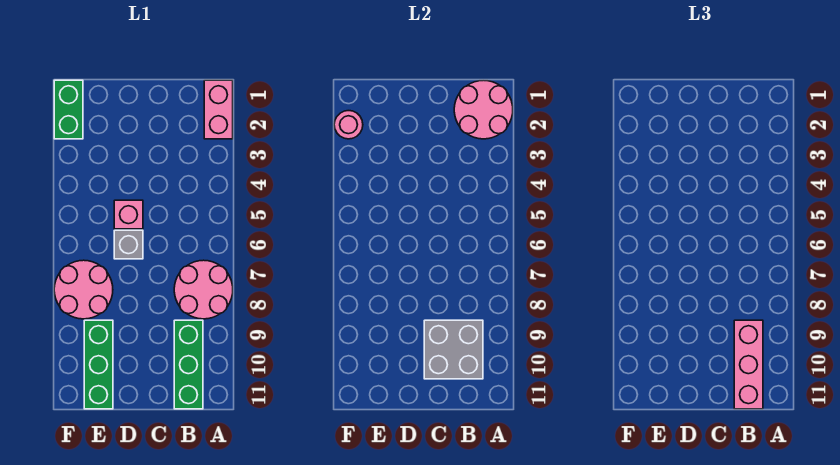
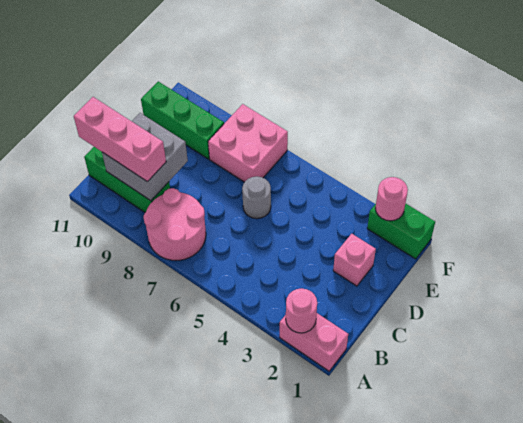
pink 2x2 round brick [454,80,513,139] -> pink 1x1 round brick [286,288,317,333]
pink 1x1 brick [114,200,143,229] -> pink 1x1 brick moved to [333,234,376,286]
grey 1x1 brick [114,230,143,259] -> grey 1x1 round brick [242,176,271,219]
pink 2x2 round brick [54,260,113,319] -> pink 2x2 brick [208,104,288,182]

